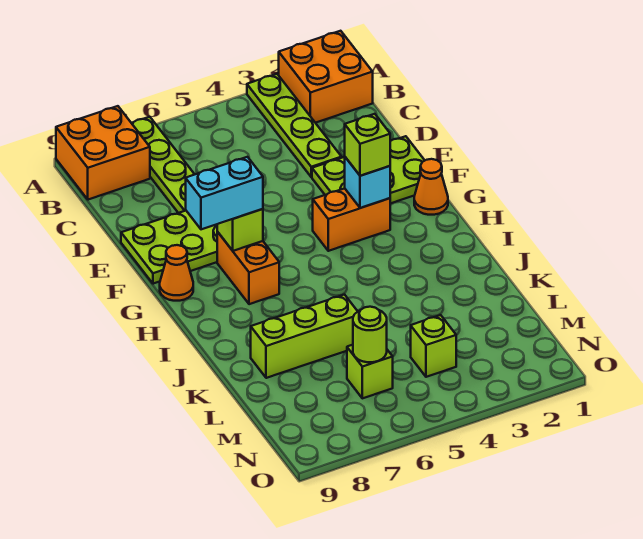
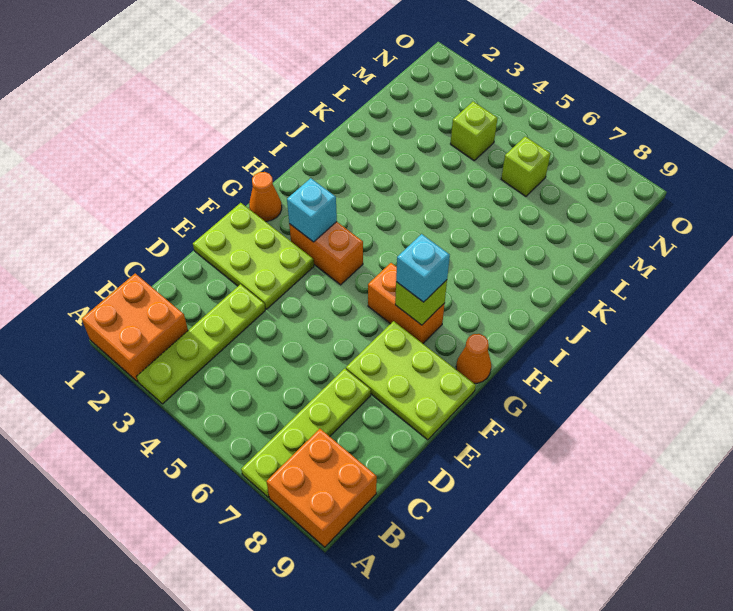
lime 1x1 brick [345,114,390,176] -> none
orange 1x2 brick [217,232,279,304] -> orange 1x2 brick turned to [368,263,445,343]
cyan 1x2 brick [186,157,263,229] -> cyan 1x1 brick [396,234,450,302]
lime 1x3 brick [251,295,358,378] -> none
lime 1x1 round brick [353,307,387,362] -> none

